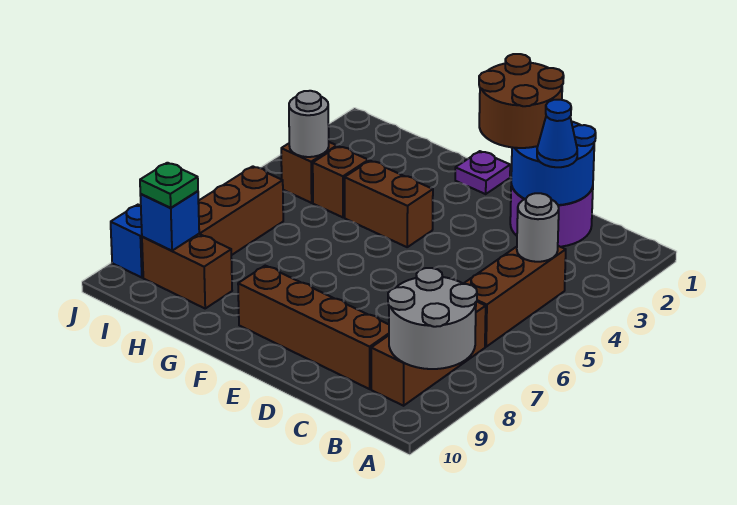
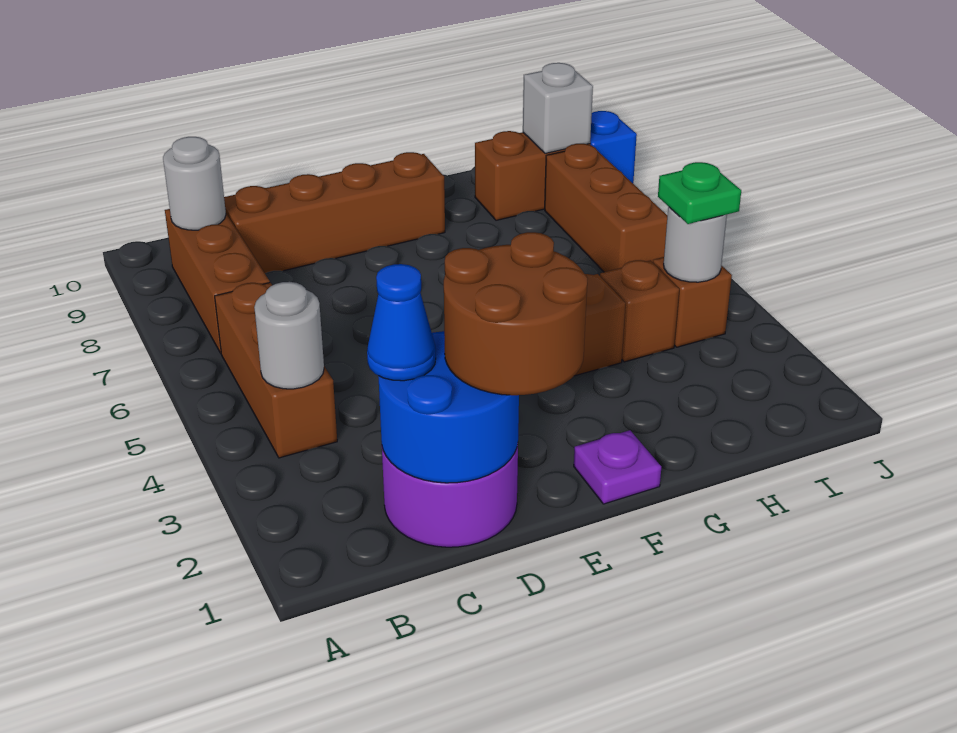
grey 2x2 round brick [388,268,477,369] -> grey 1x1 round brick [163,137,226,230]
blue 1x1 brick [140,191,199,251] -> grey 1x1 brick [523,63,593,153]
green 1x1 plate [140,163,198,208] -> green 1x1 plate moved to [658,162,741,224]

